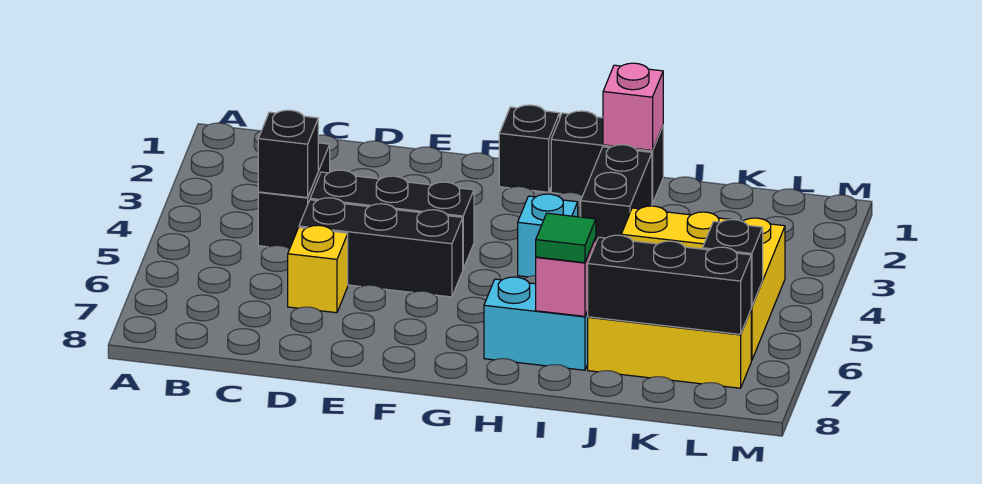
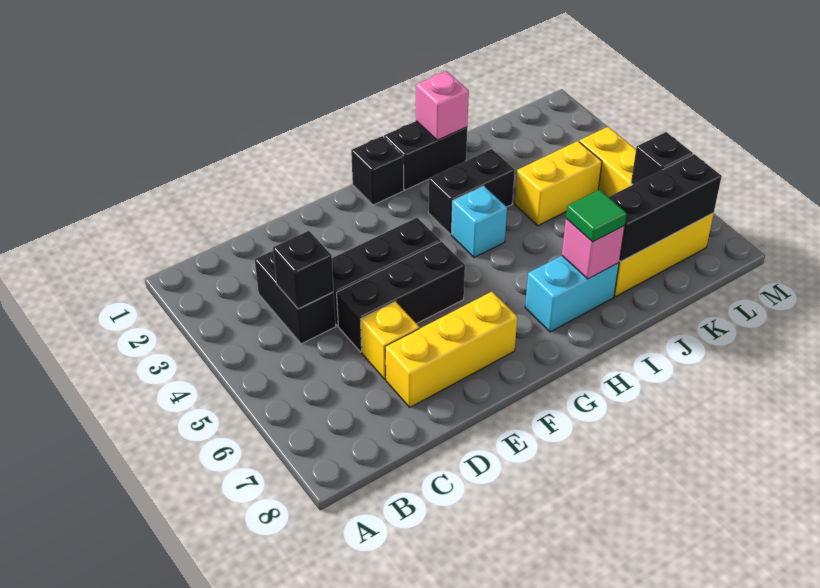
none -> yellow 1x3 brick [385,292,517,407]
black 1x2 brick [581,145,652,242] -> black 1x2 brick turned to [428,149,515,234]

